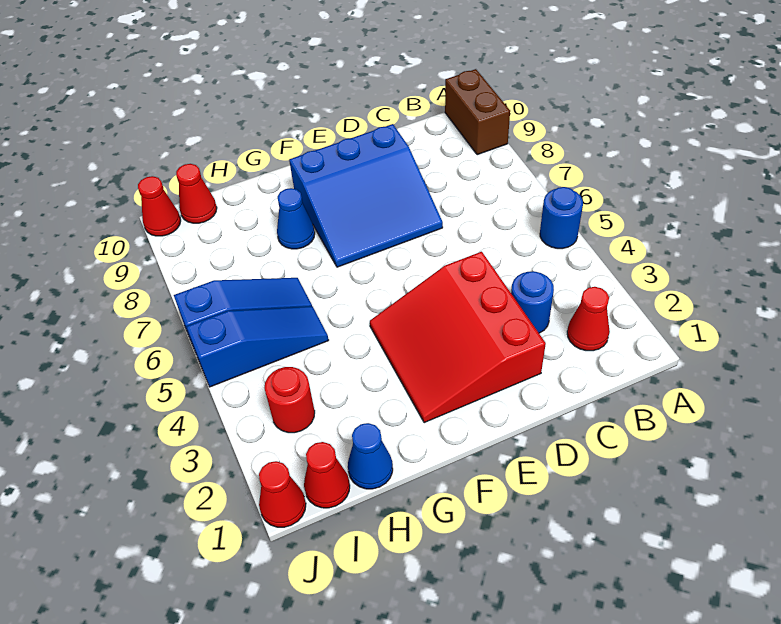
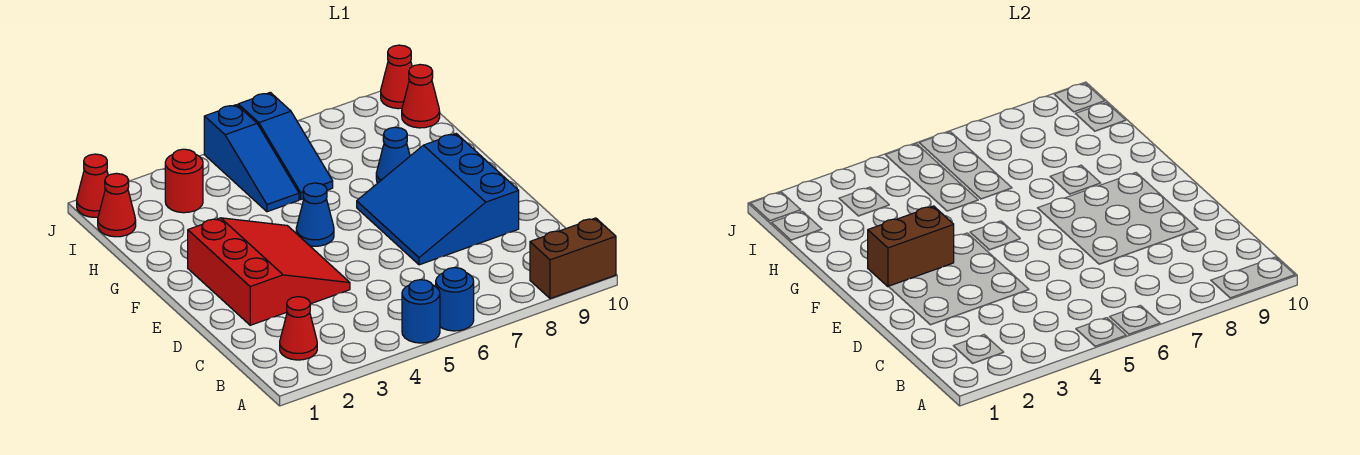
blue 1x1 round brick [511,271,554,333] -> blue 1x1 round brick moved to [436,268,474,331]
red 3x3 slope [370,252,546,423] -> red 3x3 slope turned to [188,218,350,325]
none -> brown 1x2 brick [868,206,954,287]
blue 1x1 cone [348,423,393,489] -> blue 1x1 cone moved to [296,183,334,246]

